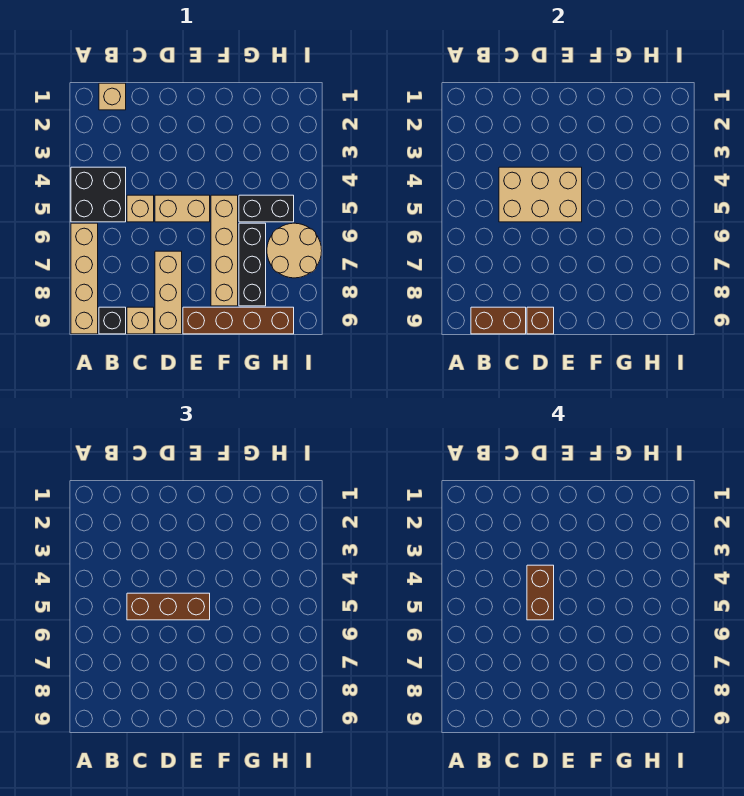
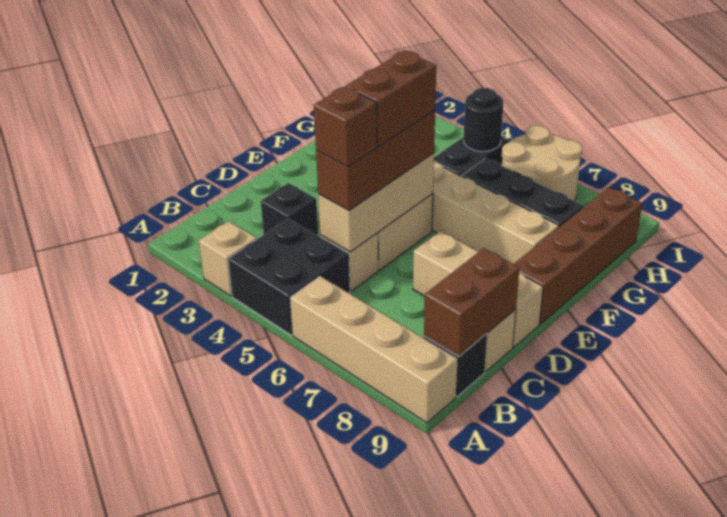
tan 1x1 brick [99,83,126,110] -> tan 1x1 brick moved to [199,221,257,296]
none -> black 1x1 brick [261,183,318,235]
tan 2x3 brick [499,167,582,222] -> tan 1x3 brick [318,153,434,252]
brown 1x2 brick [527,565,554,620] -> brown 1x2 brick turned to [346,51,436,147]
brown 1x1 brick [527,307,554,334] -> brown 1x1 brick moved to [314,87,377,167]
none -> black 1x1 round brick [464,88,503,152]

